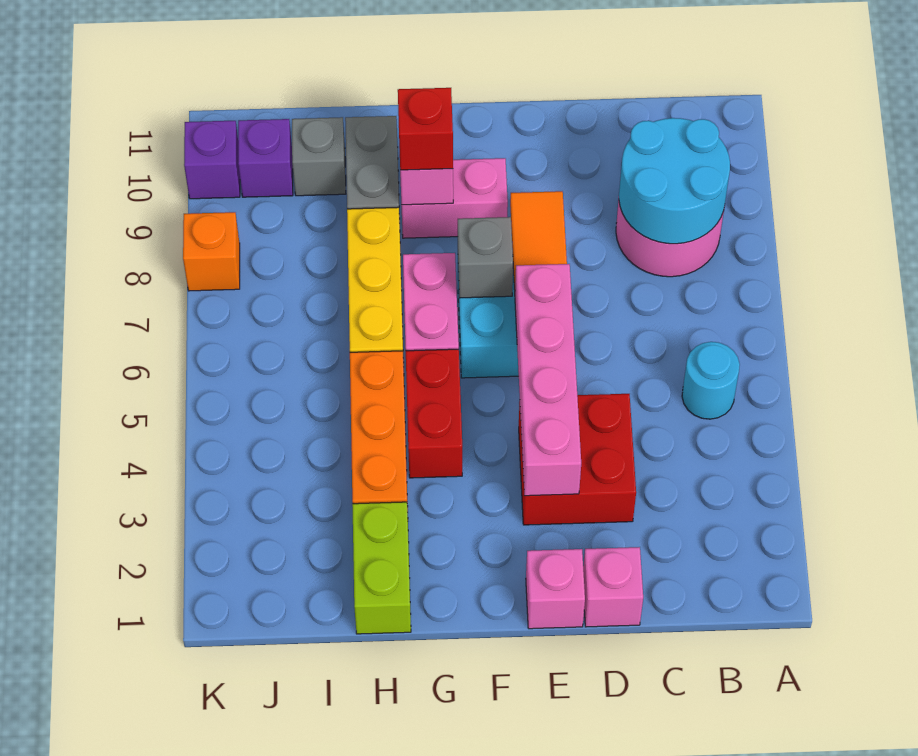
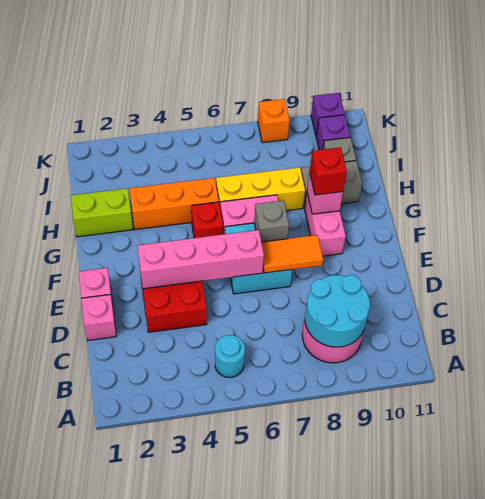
red 1x2 brick [406,349,462,478] -> red 1x1 brick [191,202,223,238]

